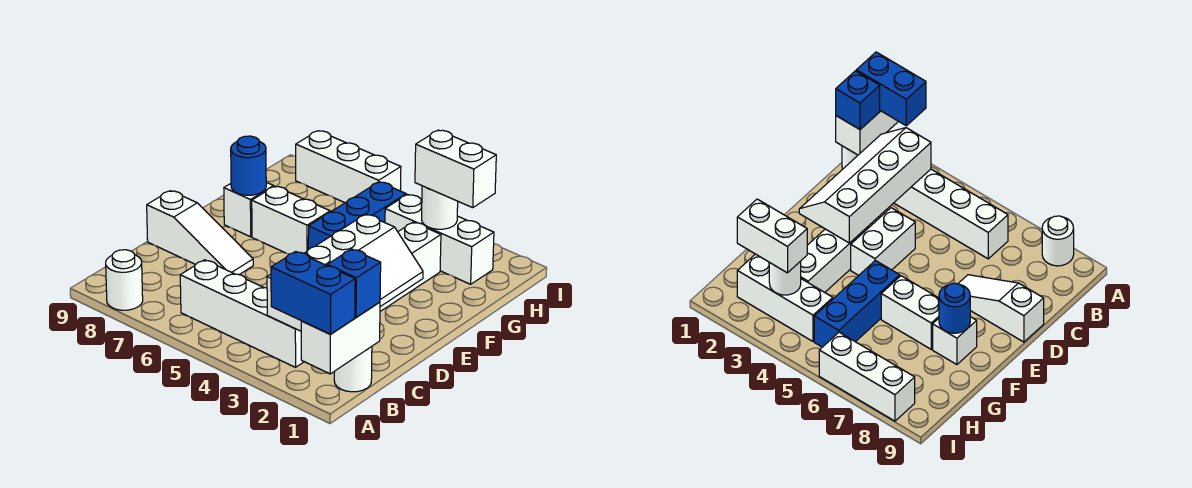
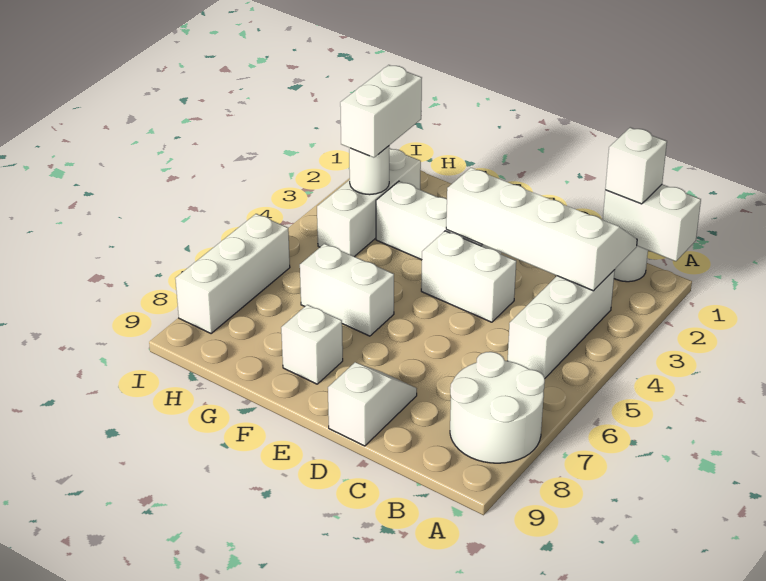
blue 1x2 brick [271,252,355,334] -> none
white 1x1 round brick [106,250,143,310] -> white 2x2 round brick [450,352,545,463]
blue 1x1 brick [327,249,381,317] -> white 1x1 brick [605,127,667,204]
white 1x4 brick [180,260,304,367] -> white 1x3 brick [508,270,615,378]
white 1x3 slope [147,191,253,275] -> white 1x2 slope [328,363,417,446]
blue 1x3 brick [308,182,406,250] -> none
white 1x2 brick [252,186,330,254] -> white 1x2 brick turned to [300,244,394,336]
blue 1x1 round brick [231,136,266,195] -> none

